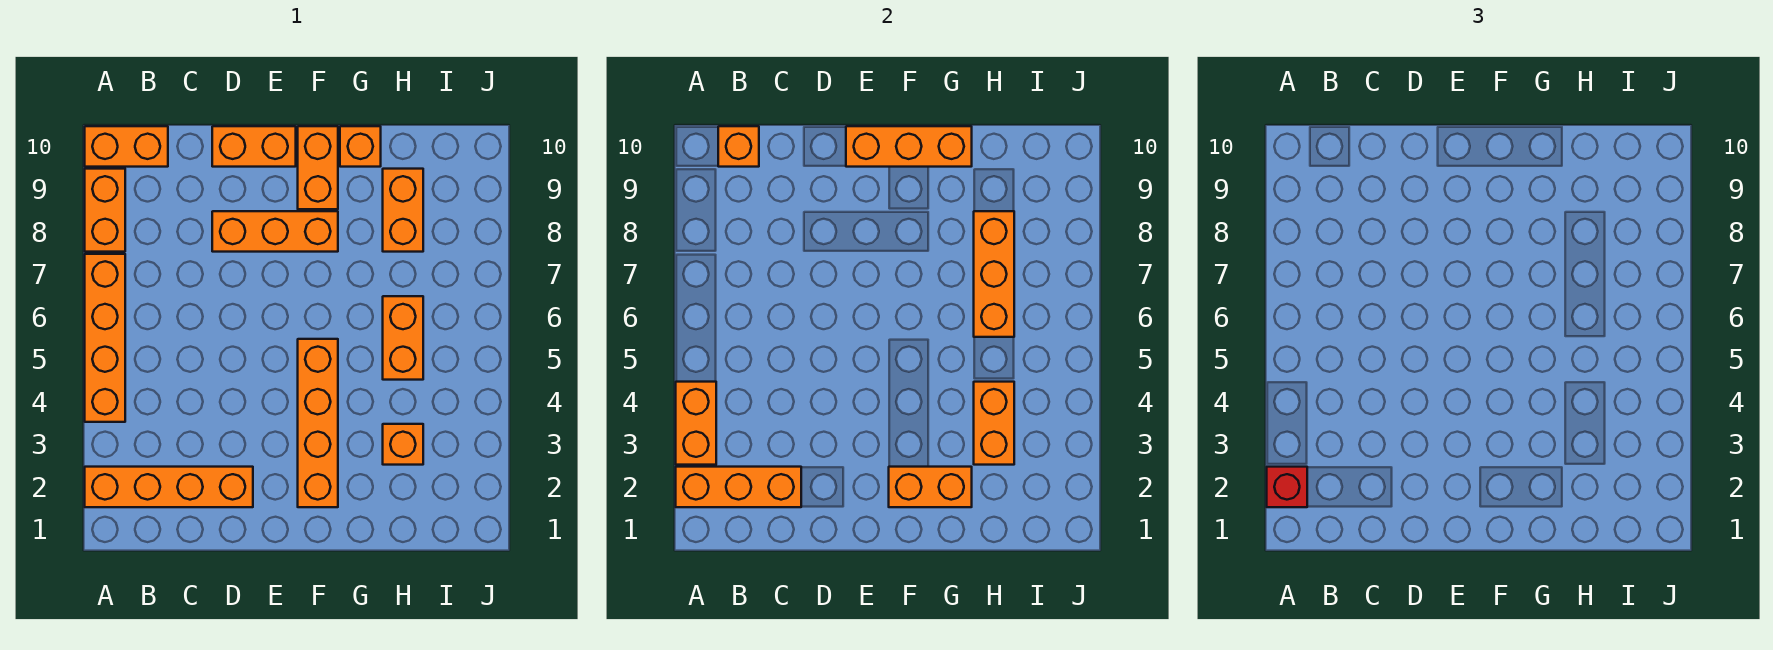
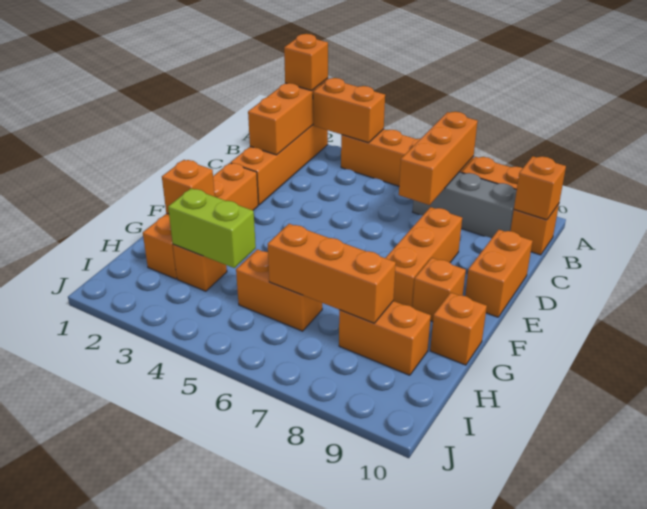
red 1x1 brick [1267,467,1307,507] -> orange 1x1 brick [284,34,328,91]
orange 1x2 brick [85,126,168,167] -> orange 1x1 brick [511,204,559,255]
none -> grey 1x3 brick [413,172,517,239]
orange 1x3 brick [846,126,972,167] -> orange 1x3 brick moved to [399,112,478,205]
orange 1x4 brick [298,339,338,507] -> orange 1x4 brick turned to [143,163,258,279]
orange 1x2 brick [889,467,972,507] -> orange 1x1 brick [162,160,215,214]
orange 1x2 brick [298,126,338,209] -> orange 1x1 brick [413,258,466,322]
orange 1x2 brick [974,382,1014,465] -> lime 1x2 brick [168,188,256,268]

